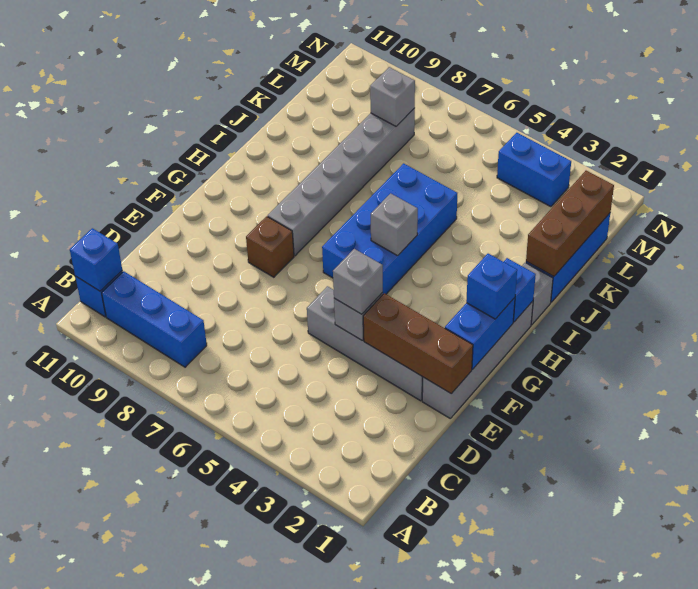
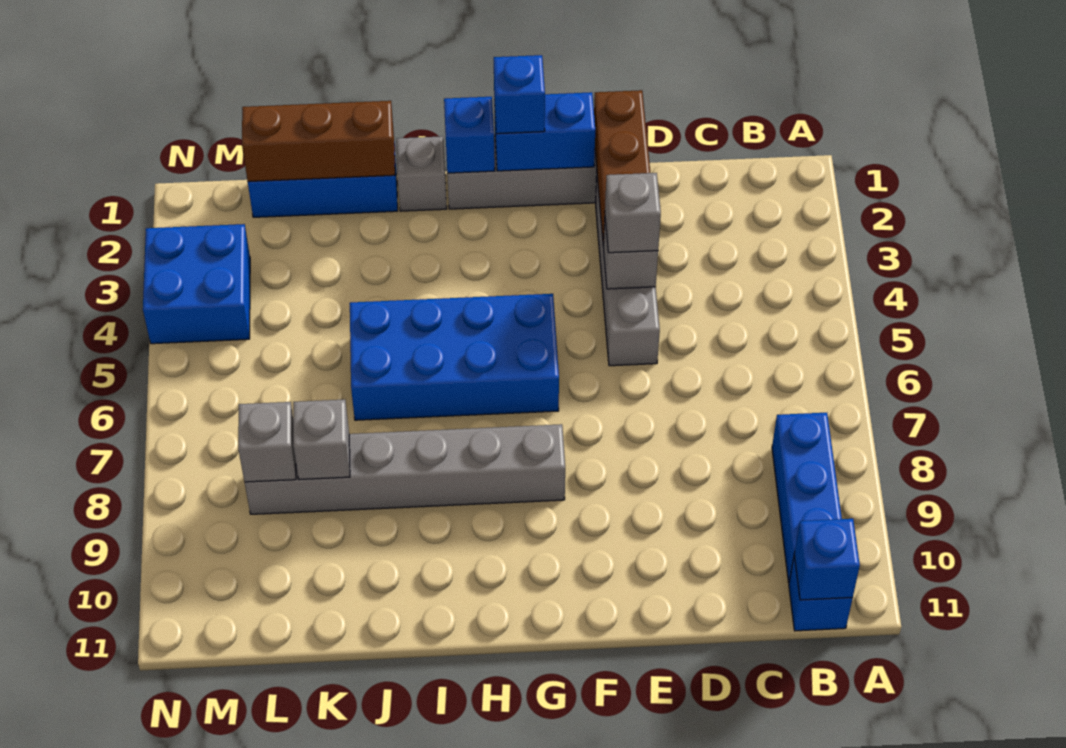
brown 1x1 brick [246,216,294,277] -> none
grey 1x1 brick [371,193,418,256] -> grey 1x1 brick moved to [293,399,350,480]
blue 1x2 brick [497,133,571,207] -> blue 2x2 brick [143,224,250,344]

